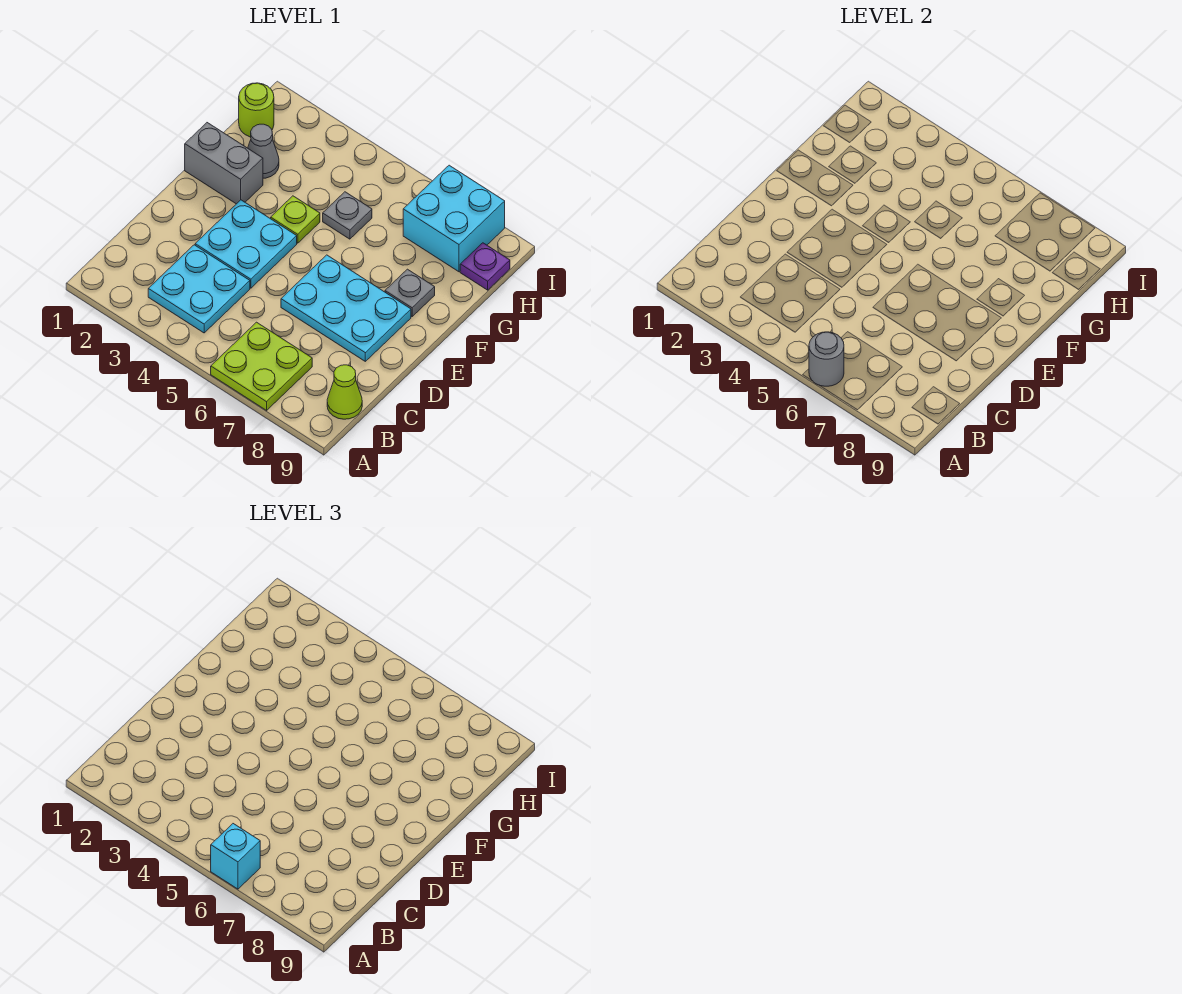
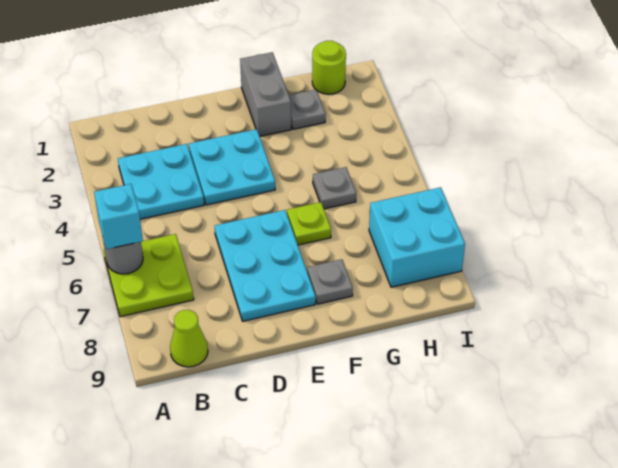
lime 1x1 plate [271,196,320,243] -> lime 1x1 plate moved to [287,202,331,245]
grey 1x1 cone [248,124,279,178] -> grey 1x1 plate [289,90,326,129]
purple 1x1 plate [460,243,510,290] -> none

